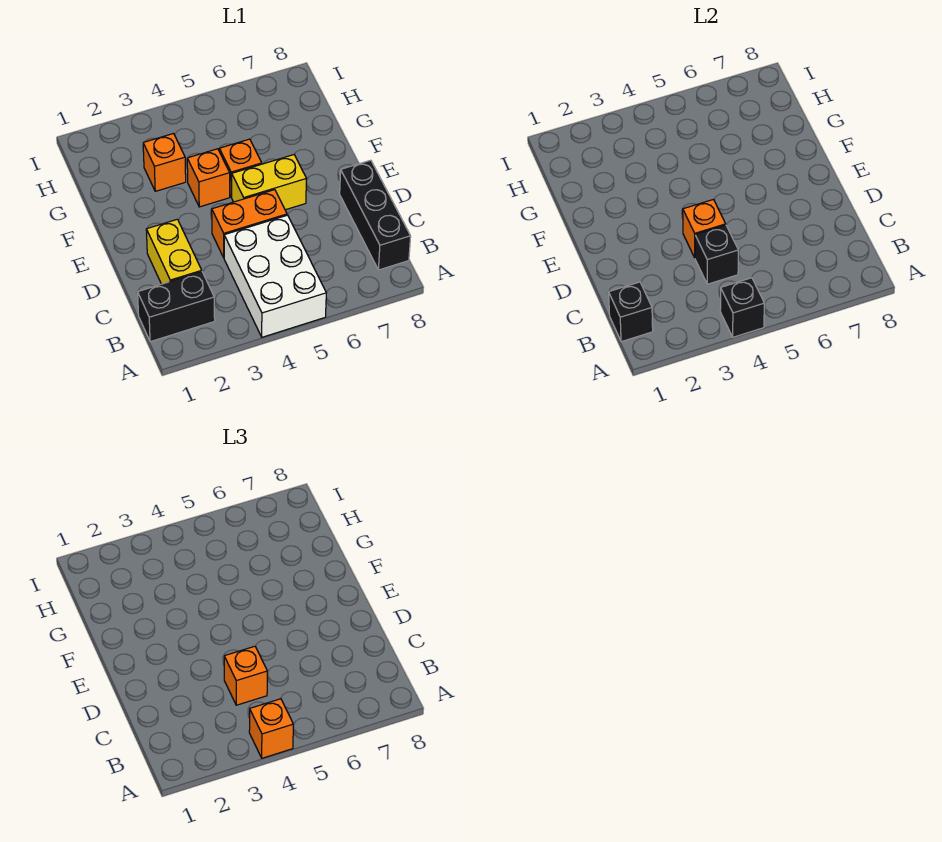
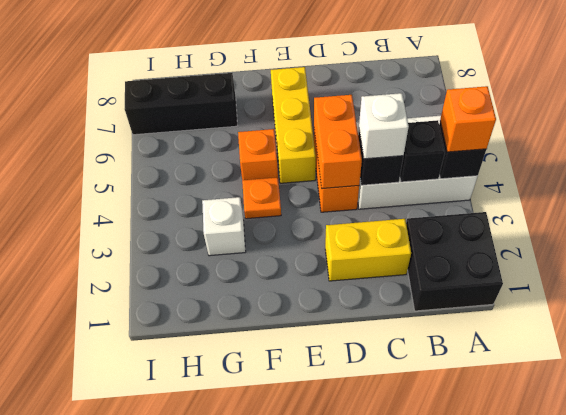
black 1x2 brick [138,272,215,342] -> black 2x2 brick [406,212,503,311]
black 1x1 brick [609,282,653,342] -> black 1x1 brick moved to [400,120,445,182]
black 1x3 brick [340,160,411,270] -> black 1x3 brick moved to [125,73,237,135]
orange 1x1 brick [224,646,267,705] -> white 1x1 brick [359,93,409,159]
orange 1x1 brick [683,200,726,257] -> orange 1x2 brick [314,95,362,189]
yellow 1x2 brick [232,155,306,210] -> yellow 1x3 brick [271,67,316,183]
orange 1x1 brick [187,149,230,207] -> orange 1x1 plate [242,177,281,219]
orange 1x1 brick [143,134,186,191] -> white 1x1 brick [202,197,246,256]

